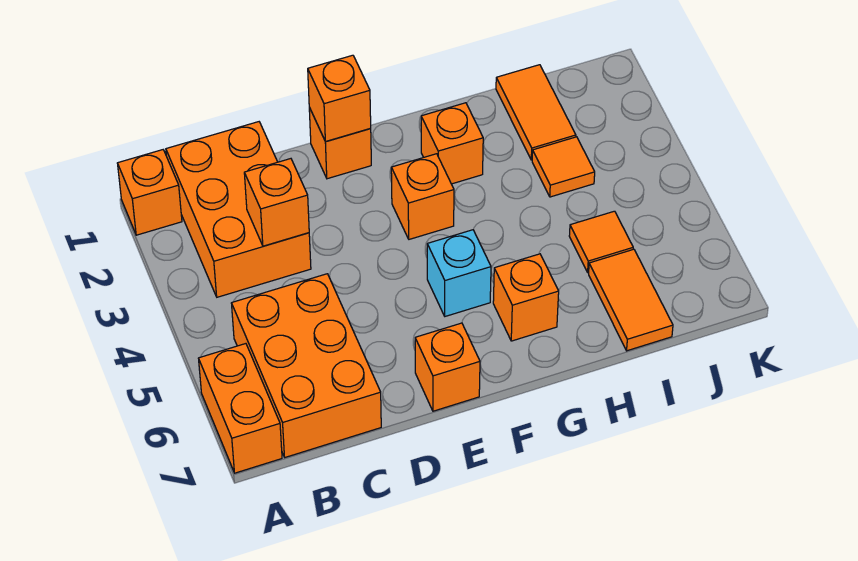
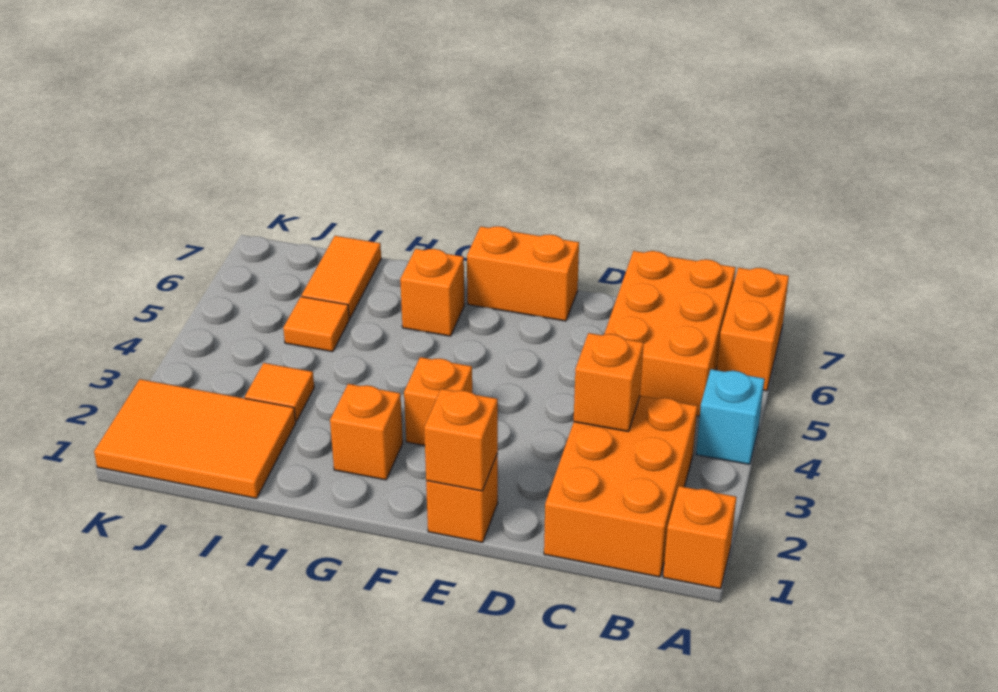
orange 1x1 brick [415,323,480,411] -> orange 1x2 brick [467,226,579,321]
cyan 1x1 brick [427,230,491,316] -> cyan 1x1 brick moved to [696,369,764,464]
orange 1x2 tile [496,65,576,160] -> orange 2x3 tile [94,379,296,498]

